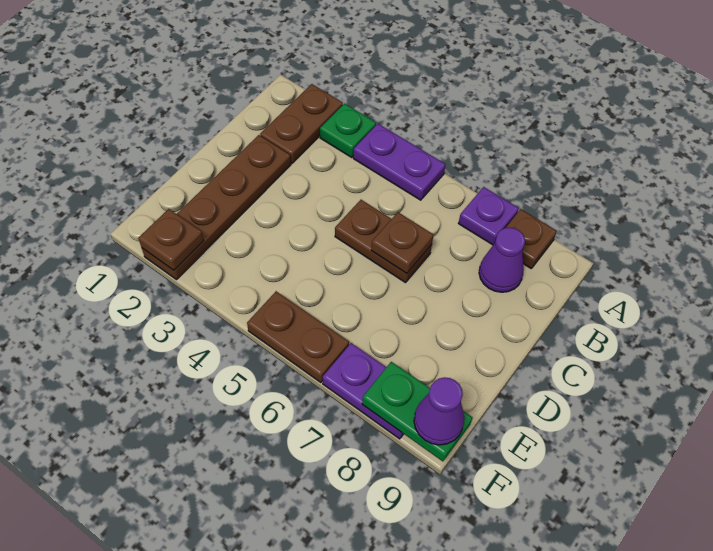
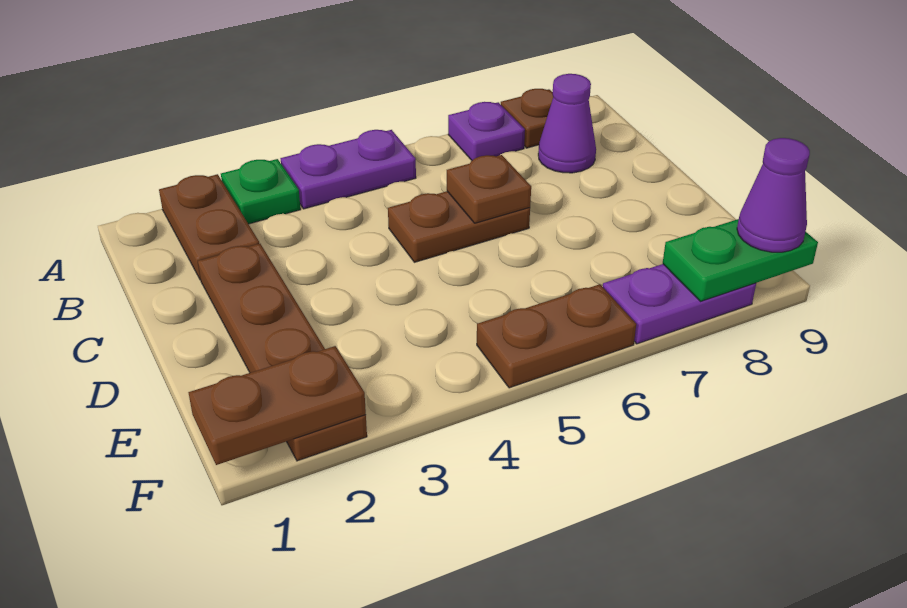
brown 1x1 plate [138,209,204,270] -> brown 1x2 plate [189,346,366,465]

